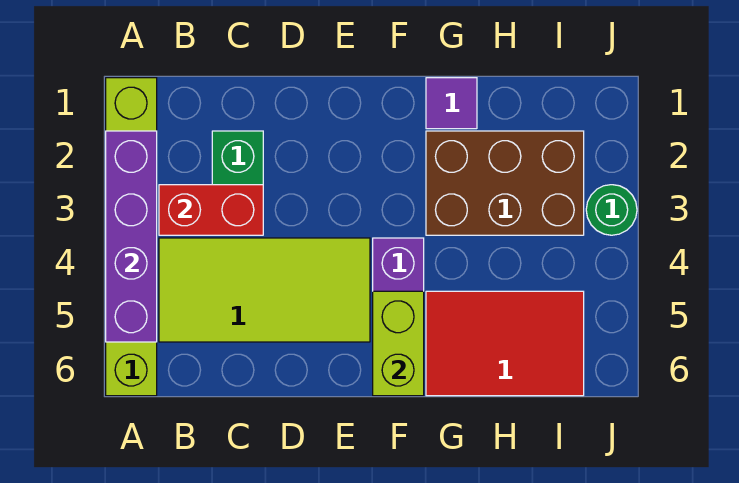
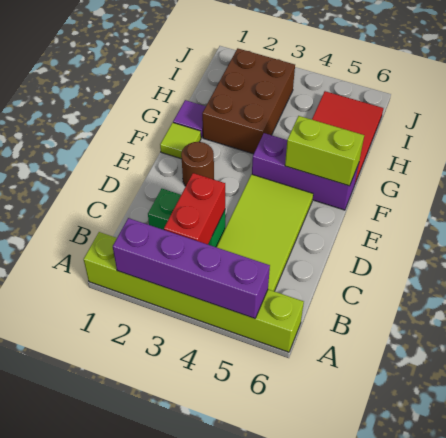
none -> brown 1x1 round brick [181,142,214,186]
none -> lime 1x1 tile [160,123,201,159]
green 1x1 round brick [586,185,637,235] -> none

